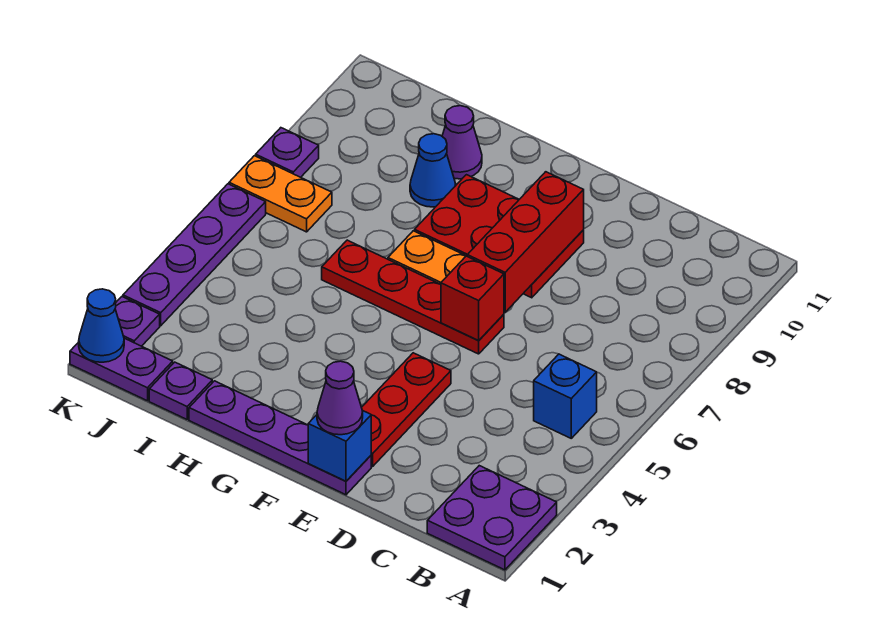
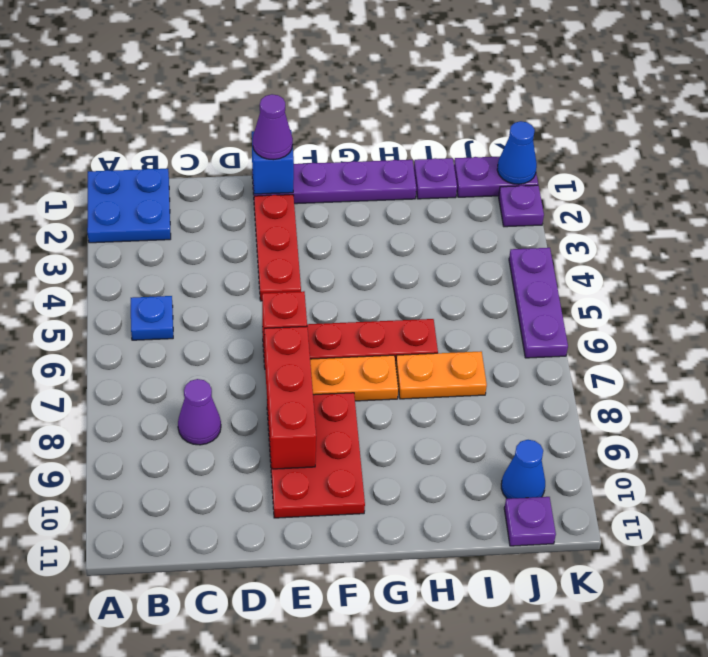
purple 2x2 plate [427,466,557,570] -> blue 2x2 plate [87,169,171,243]
blue 1x1 brick [534,354,597,438] -> blue 1x1 plate [131,296,173,340]
red 2x3 plate [415,175,584,298] -> red 2x3 plate turned to [267,393,365,518]
blue 1x1 cone [410,134,456,207] -> blue 1x1 cone moved to [501,440,545,499]
purple 1x1 cone [442,106,482,179] -> purple 1x1 cone moved to [178,379,221,445]
orange 1x2 plate [229,156,332,232] -> orange 1x2 plate moved to [396,351,487,399]
purple 1x4 plate [123,184,266,326] -> purple 1x3 plate [509,248,568,358]
purple 1x1 plate [256,128,319,177] -> purple 1x1 plate moved to [504,497,556,546]

